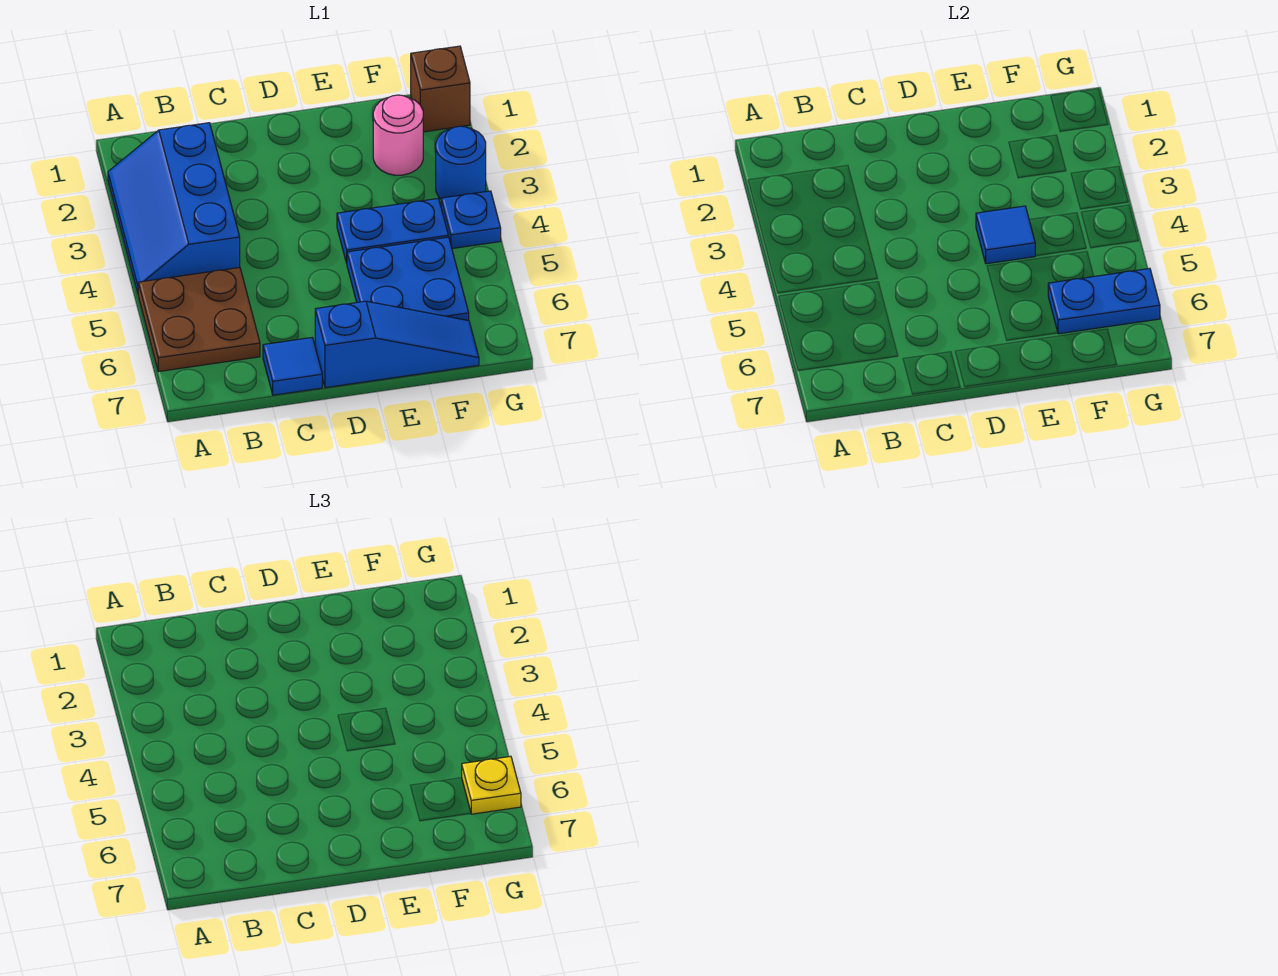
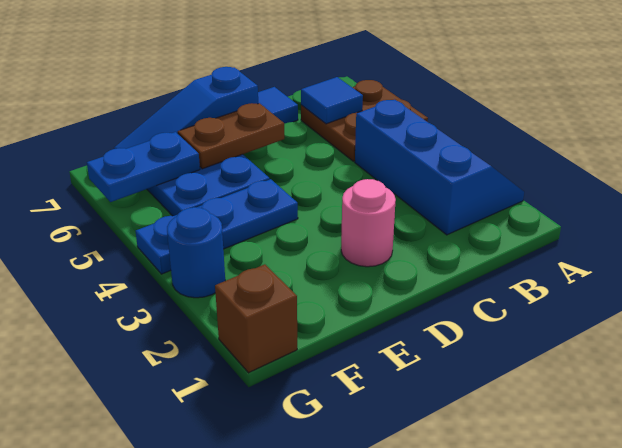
none -> brown 1x2 plate [178,103,284,169]
blue 1x1 tile [976,206,1035,264] -> blue 1x1 tile moved to [301,77,363,124]
pink 1x1 round brick [373,95,423,175] -> pink 1x1 round brick moved to [341,179,396,267]
yellow 1x1 plate [462,756,521,814] -> none

